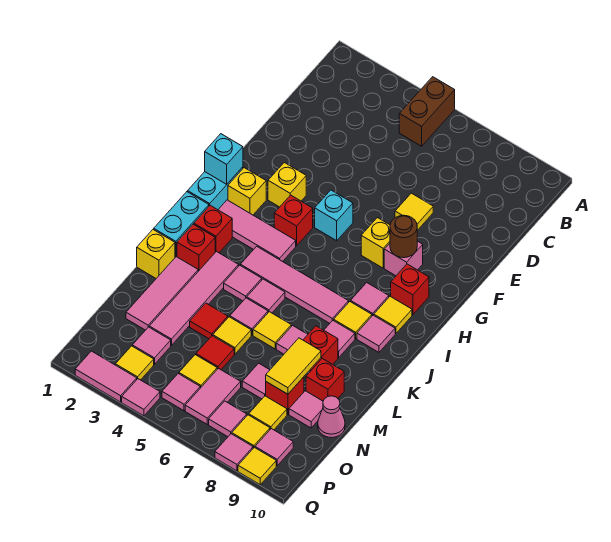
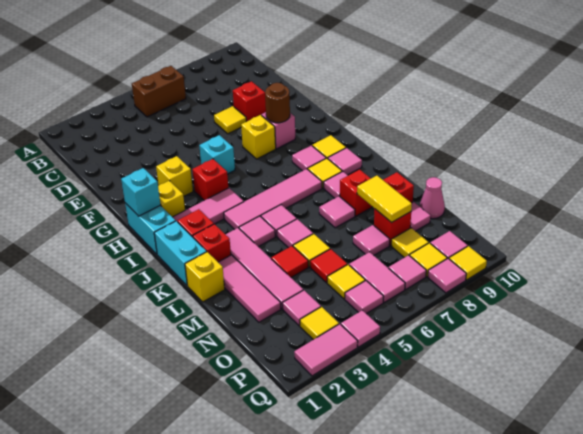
brown 1x2 brick [399,77,455,146] -> brown 1x2 brick turned to [132,66,186,117]
red 1x1 brick [391,264,429,315] -> red 1x1 brick moved to [233,81,266,122]
yellow 1x1 tile [253,312,291,349] -> none

